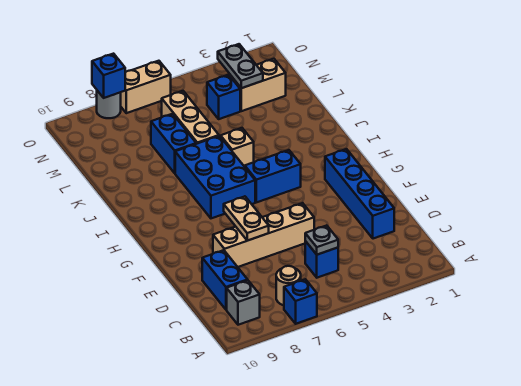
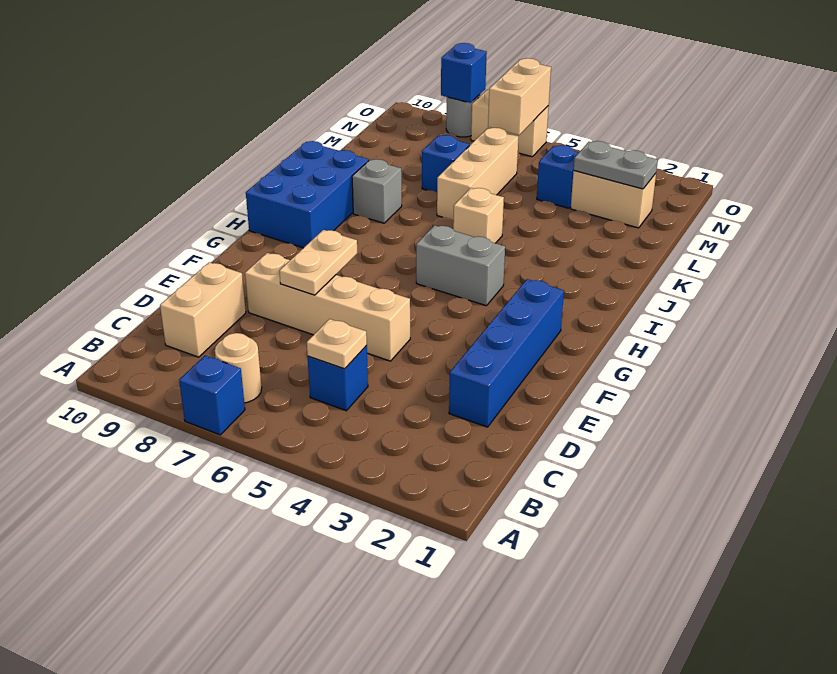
grey 1x1 brick [227,280,260,325] -> grey 1x1 brick moved to [352,159,402,223]
grey 1x1 plate [305,225,338,255] -> tan 1x1 plate [307,319,367,369]
blue 1x2 brick [202,250,247,310] -> tan 1x2 brick [160,262,246,357]
blue 1x2 brick [245,150,301,202] -> grey 1x2 brick [416,225,505,306]
blue 2x3 brick [175,136,255,218] -> blue 2x3 brick moved to [246,141,369,248]
blue 1x2 brick [151,114,196,173] -> blue 1x1 brick [422,135,469,192]
grey 1x2 plate [218,44,263,88] -> grey 1x2 plate turned to [574,141,658,189]
none -> tan 1x2 brick [488,58,551,135]

